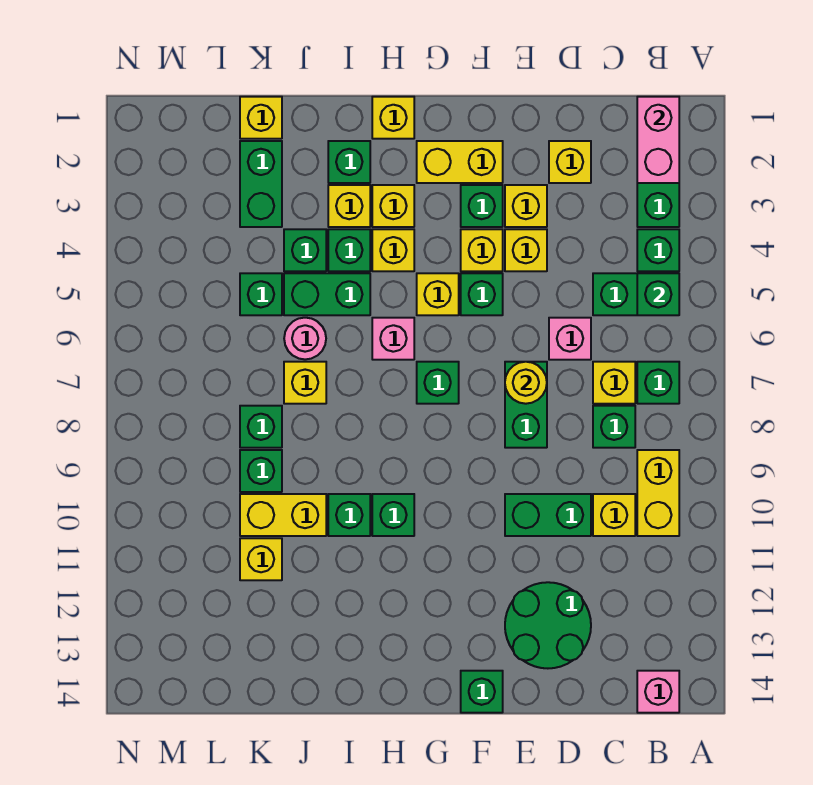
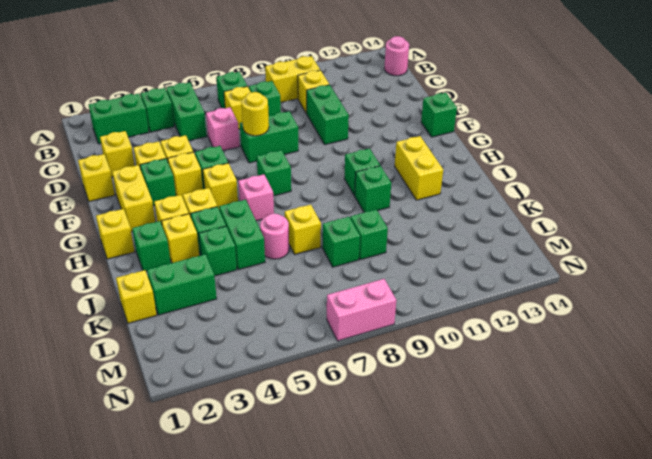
pink 1x2 brick [637,97,679,183] -> pink 1x2 brick moved to [327,279,396,341]
green 1x1 brick [637,273,679,315] -> none
pink 1x1 brick [637,671,679,713] -> pink 1x1 round brick [384,36,409,76]
green 2x2 round brick [505,582,591,668] -> none
yellow 1x2 brick [240,494,326,536] -> yellow 1x2 brick moved to [395,136,443,200]
green 1x1 brick [240,273,282,315] -> none
yellow 1x1 brick [240,538,282,580] -> yellow 1x1 brick moved to [78,154,115,201]

